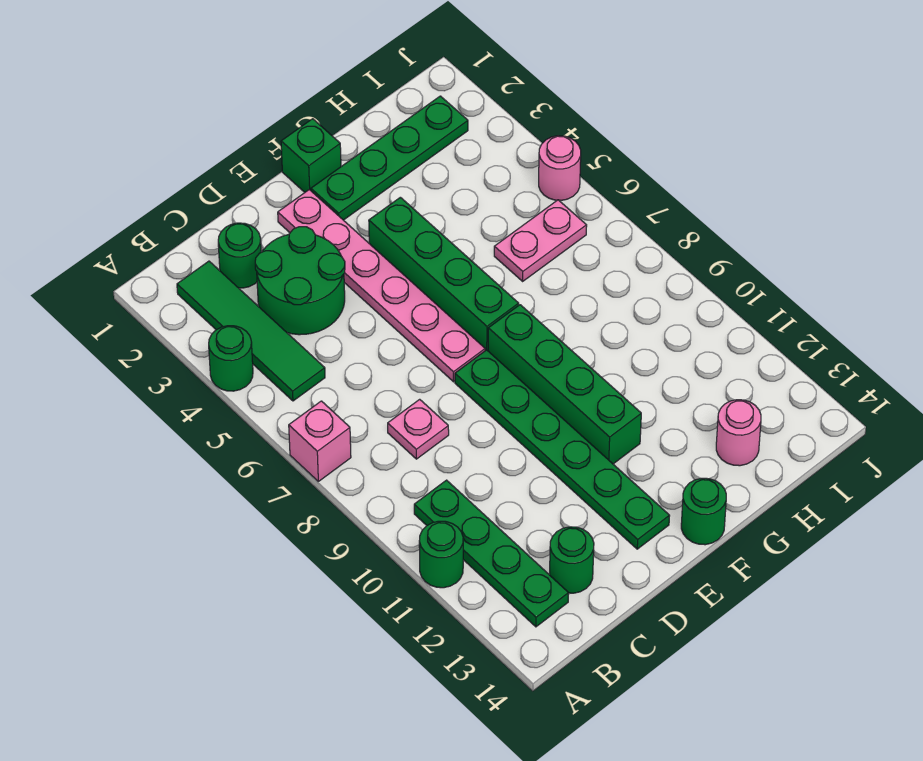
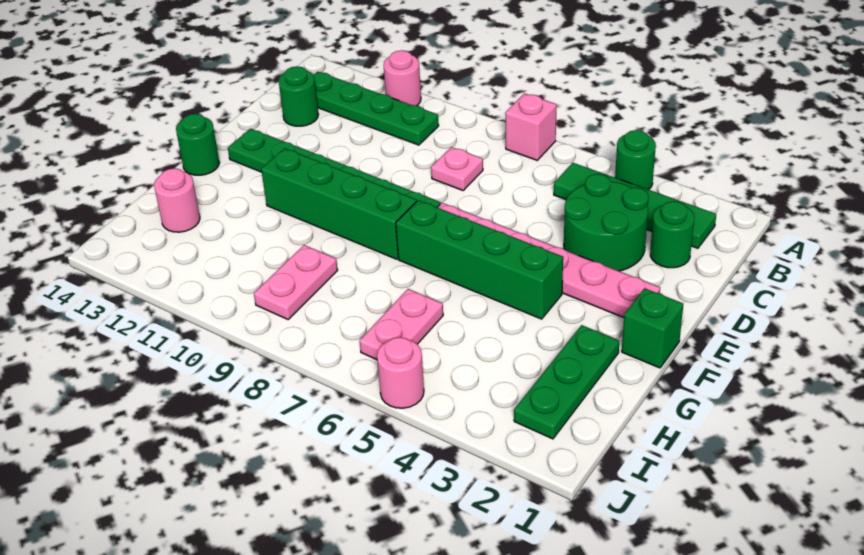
green 1x1 round brick [419,521,463,588] -> pink 1x1 round brick [384,50,421,106]
green 1x4 plate [311,96,468,220] -> green 1x3 plate [514,325,619,439]
none -> pink 1x2 plate [254,245,338,320]

